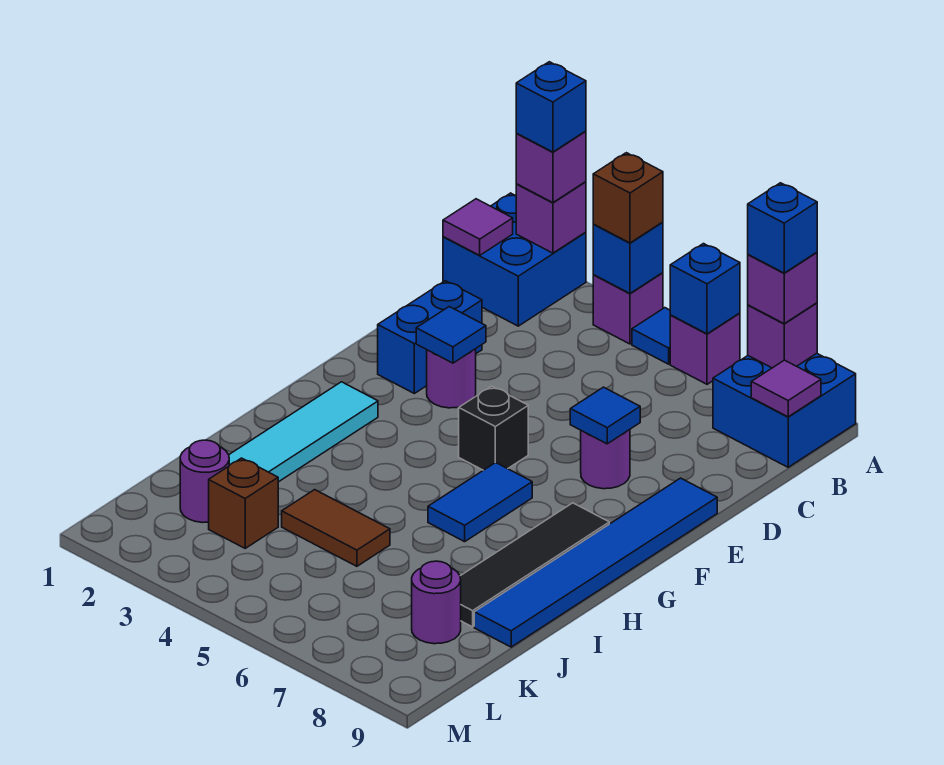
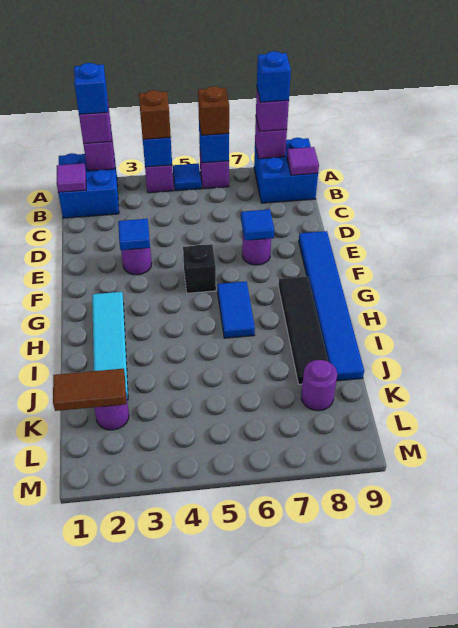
blue 1x2 brick [378,281,482,393] -> none
brown 1x2 tile [282,490,390,566] -> brown 1x2 tile moved to [53,369,126,411]
brown 1x1 brick [209,458,278,548] -> brown 1x1 brick moved to [198,86,229,135]

